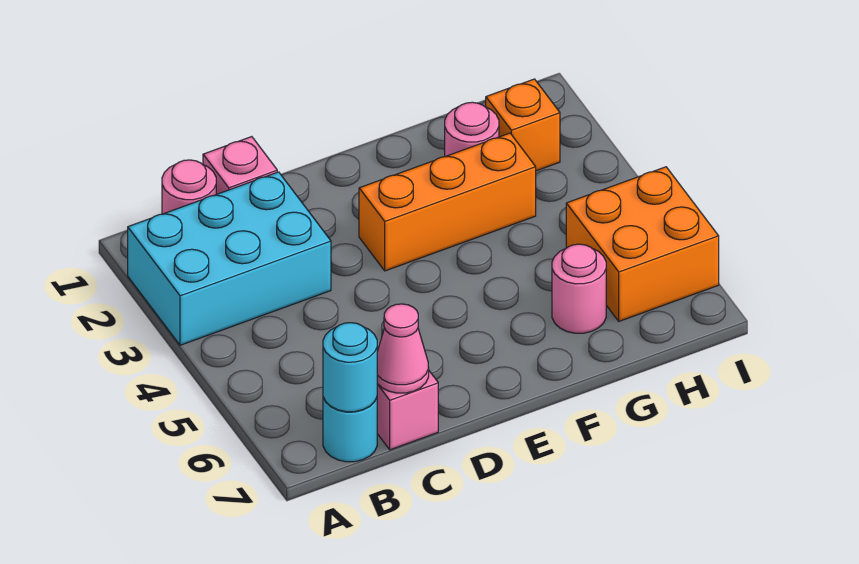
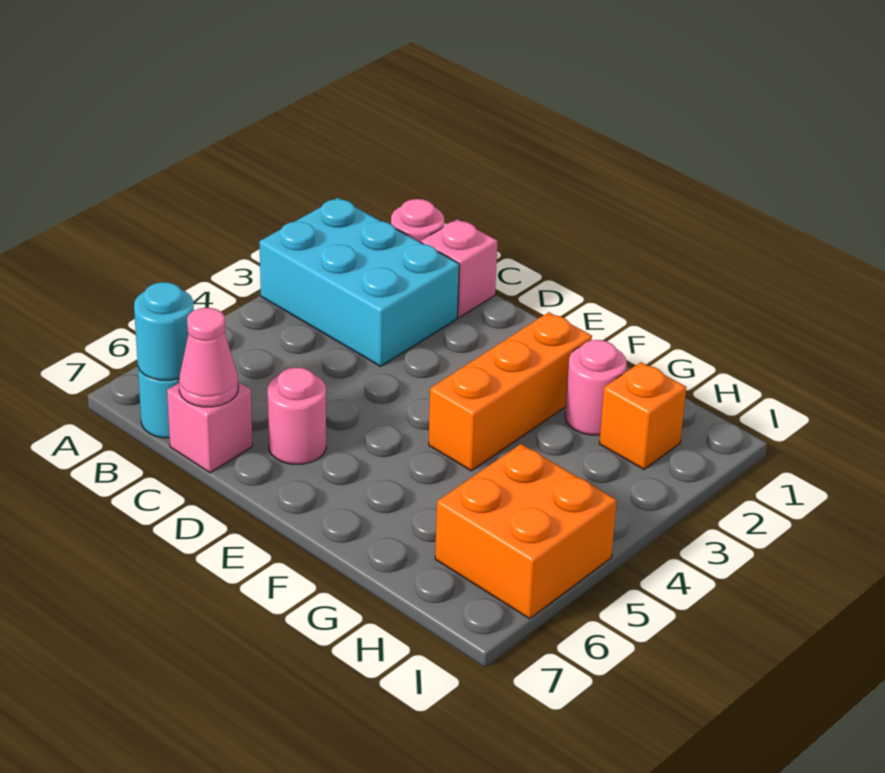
orange 1x3 brick [359,133,536,271] -> orange 1x3 brick turned to [429,312,592,471]
pink 1x1 round brick [552,244,606,333] -> pink 1x1 round brick moved to [268,367,326,464]

